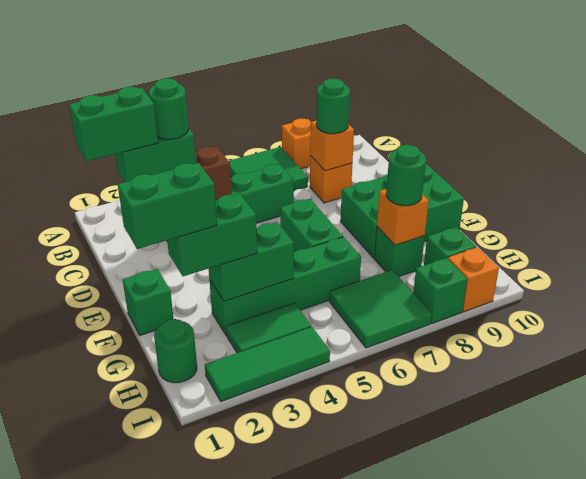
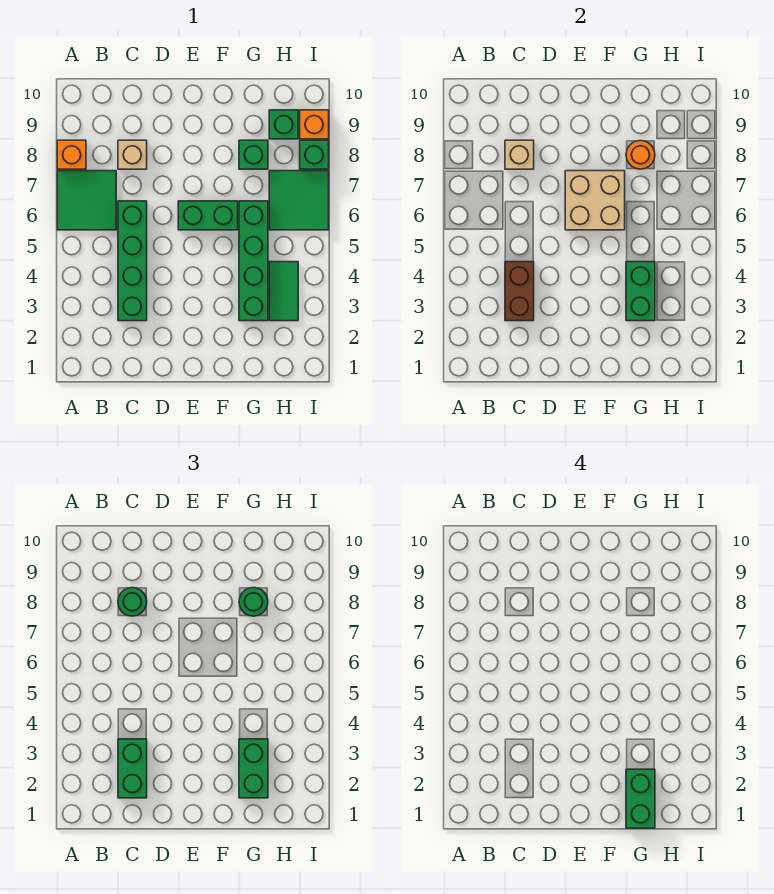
green 1x2 brick [69,87,158,161] -> none
green 1x1 round brick [149,78,188,139] -> none
orange 1x1 brick [310,156,352,203] -> tan 1x1 brick [118,140,147,169]
orange 1x1 brick [310,120,354,171] -> tan 1x1 brick [505,140,534,169]
none -> tan 2x2 brick [565,171,625,230]
green 2x3 brick [340,164,464,258] -> none
green 1x1 brick [123,269,174,335] -> none
orange 1x1 brick [377,189,429,245] -> orange 1x1 round brick [626,141,655,169]
green 1x1 round brick [154,319,197,383] -> none
green 1x3 tile [205,327,330,402] -> none

